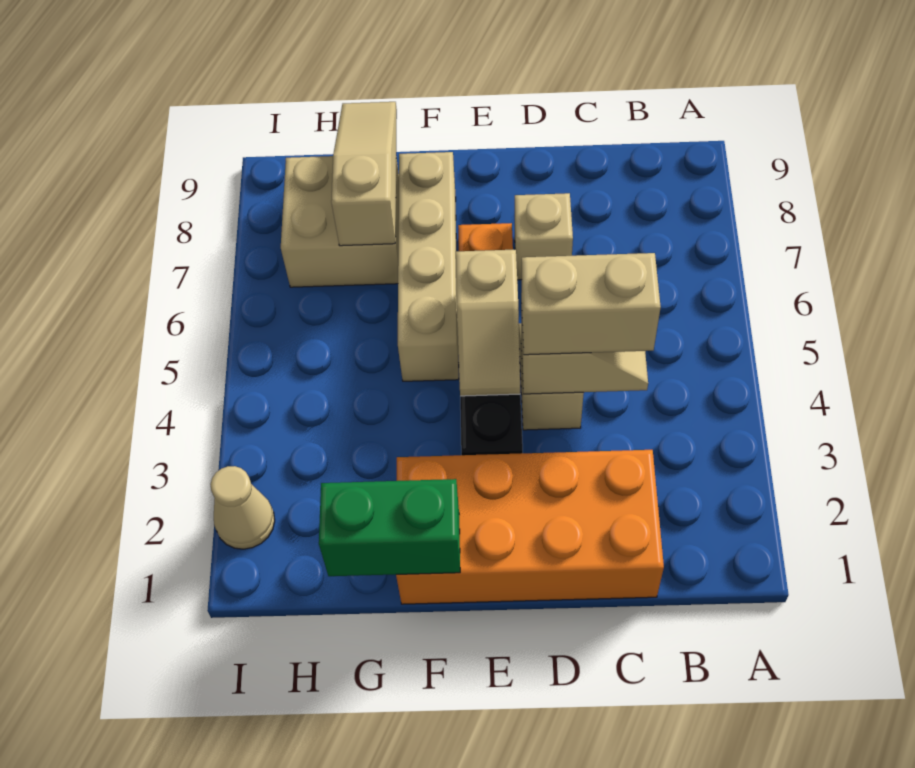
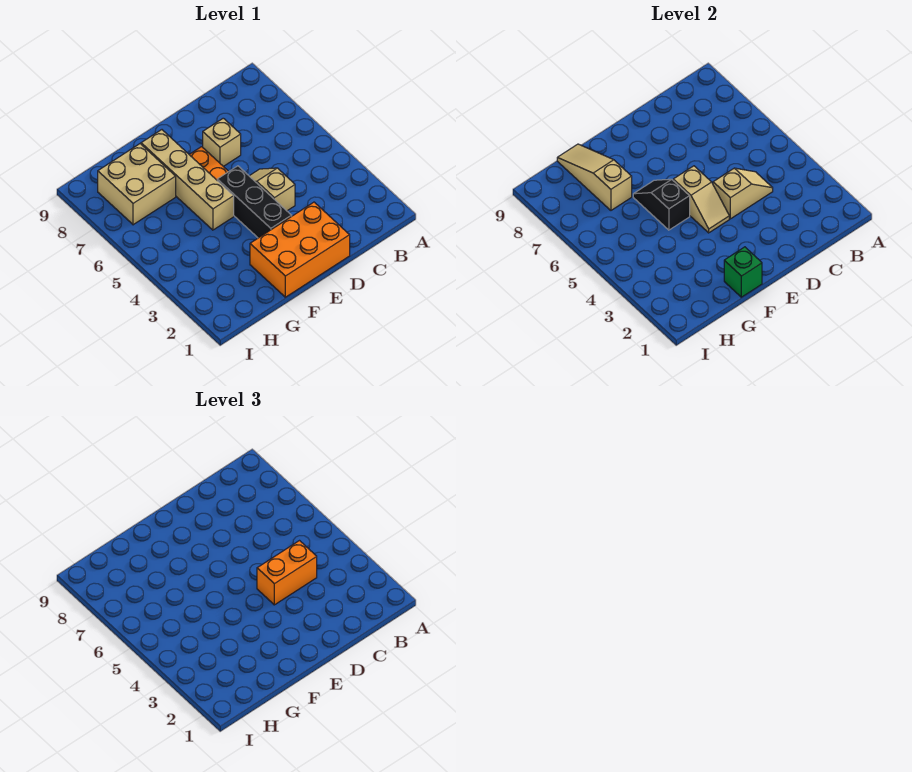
orange 2x4 brick [396,450,664,604] -> orange 2x3 brick [250,202,350,297]
tan 1x2 brick [521,253,661,355] -> orange 1x2 brick [257,541,317,605]
green 1x2 brick [319,479,460,576] -> green 1x1 brick [724,247,762,297]
none -> black 1x2 slope [633,179,690,230]
tan 1x1 cone [210,466,275,549] -> none

